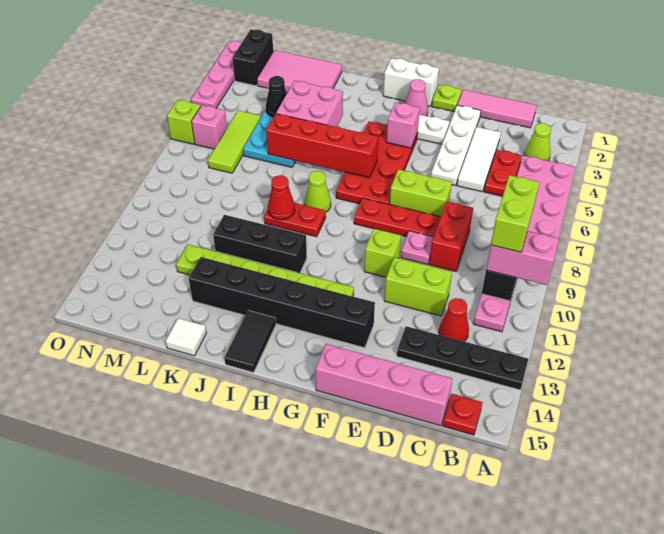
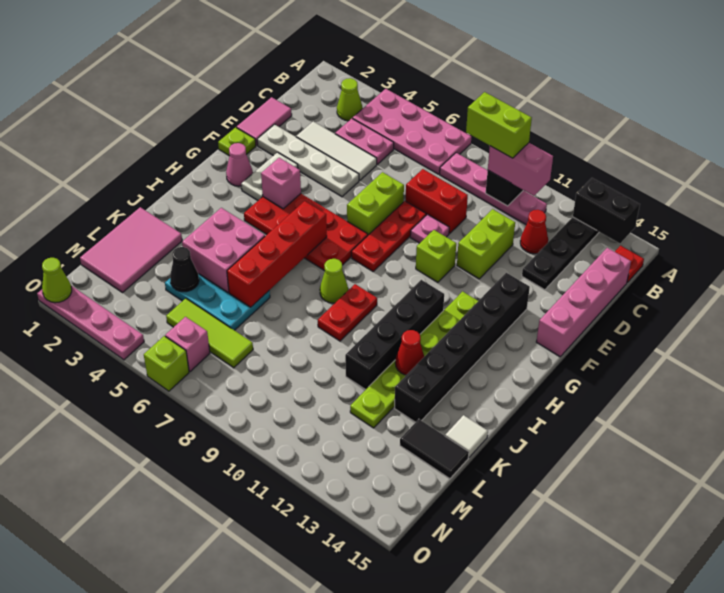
pink 1x2 brick [486,231,559,285] -> pink 1x2 brick turned to [488,143,553,196]
pink 1x3 tile [457,90,537,128] -> pink 1x2 tile [237,97,292,145]
red 1x2 plate [484,150,522,196] -> pink 1x2 plate [335,119,394,164]
white 1x2 brick [383,58,439,106] -> none
black 1x3 brick [213,215,307,273] -> black 1x4 brick [345,280,444,390]
black 1x2 tile [225,310,276,373] -> black 1x2 tile moved to [400,419,469,479]
red 1x1 cone [268,175,295,220] -> red 1x1 cone moved to [395,330,424,375]
black 1x2 brick [232,29,273,86] -> black 1x2 brick moved to [573,178,640,243]
none -> lime 1x1 cone [42,258,72,303]

